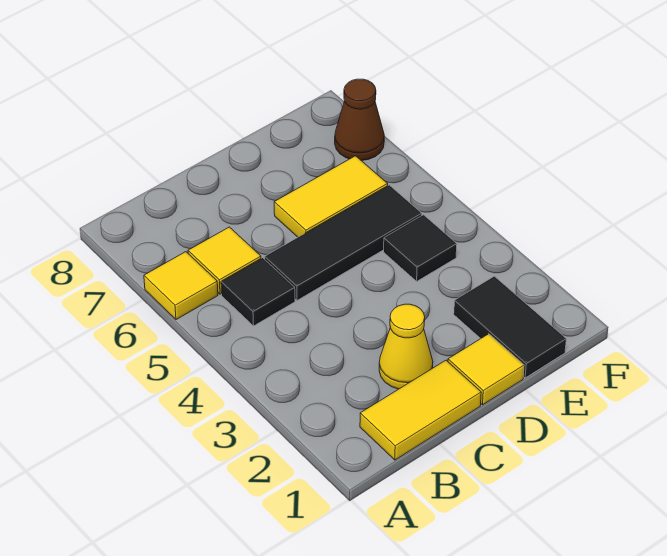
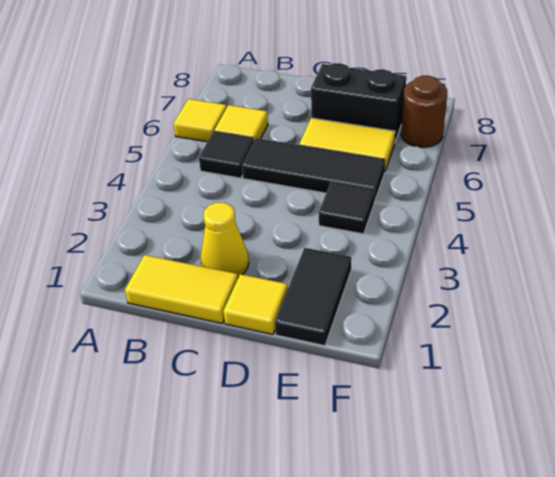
none -> black 1x2 brick [311,63,406,142]
brown 1x1 cone [335,79,384,161] -> brown 1x1 round brick [401,76,447,147]

